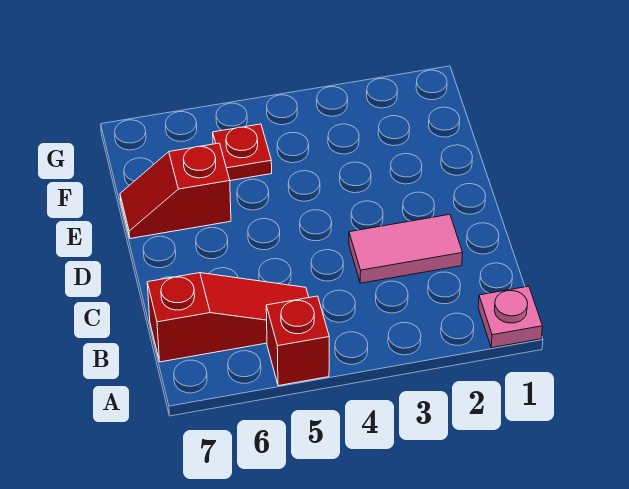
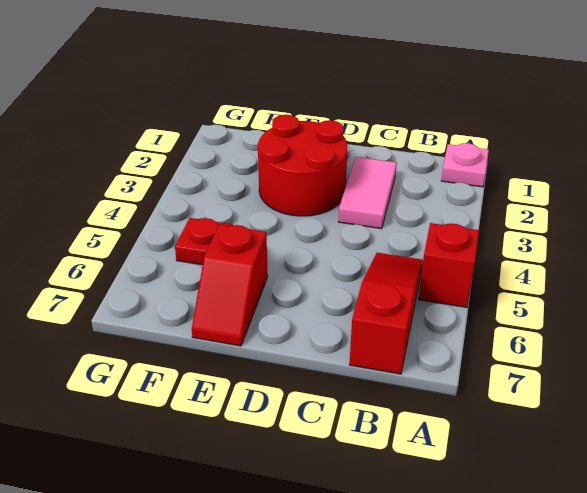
none -> red 2x2 round brick [258,115,347,216]

